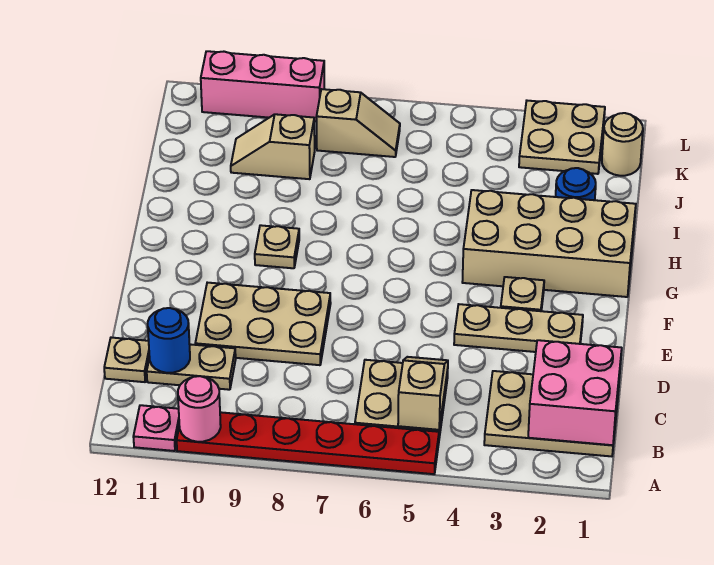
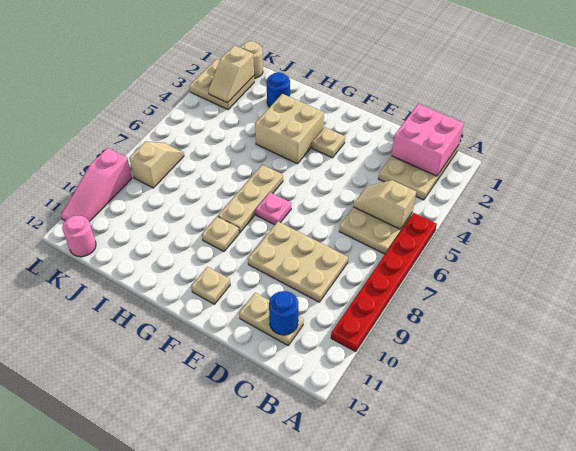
pink 1x1 round brick [178,376,221,442] -> pink 1x1 round brick moved to [62,215,96,257]
pink 1x1 plate [133,405,179,451] -> pink 1x1 plate moved to [256,192,291,225]
tan 1x2 plate [147,344,236,390] -> tan 1x2 plate turned to [239,293,304,345]
tan 1x1 plate [104,338,150,382] -> tan 1x1 plate moved to [191,267,230,304]
tan 2x3 plate [195,283,331,365] -> tan 2x3 plate turned to [248,222,348,302]
tan 1x3 plate [454,304,583,352] -> tan 1x3 plate moved to [218,165,283,233]
tan 2x4 brick [462,190,636,297] -> tan 2x2 brick [255,94,324,164]
tan 1x2 slope [231,114,315,179] -> tan 1x2 slope moved to [208,45,254,103]
pink 1x3 brick [201,51,324,122] -> pink 1x3 slope [61,148,132,222]

